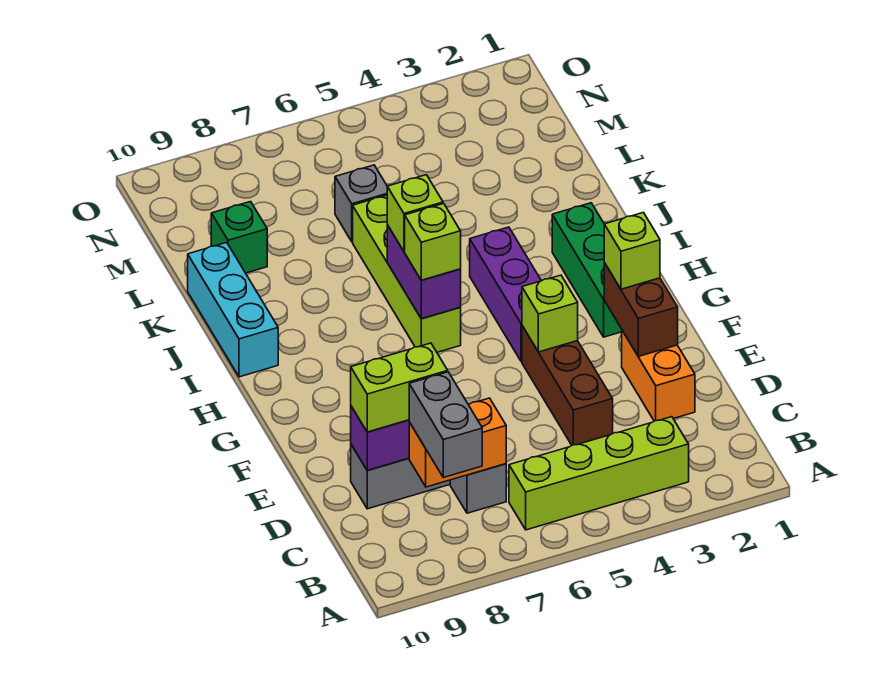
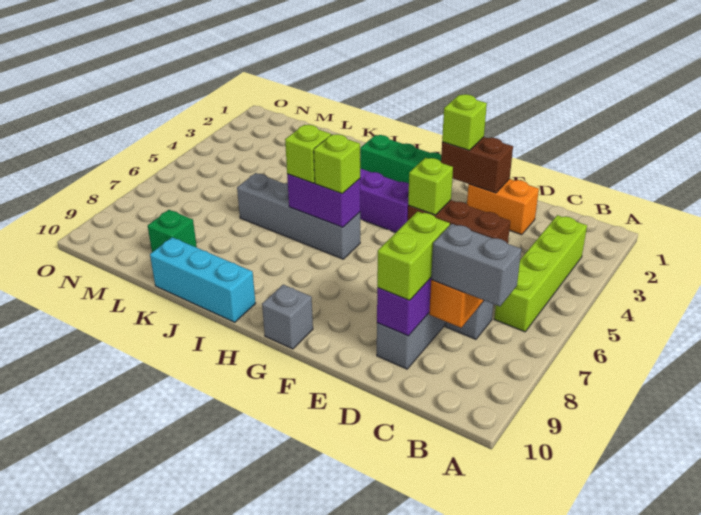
lime 1x4 brick [353,195,461,352] -> grey 1x4 brick [237,173,360,259]
grey 1x1 brick [335,165,387,242] -> grey 1x1 brick moved to [262,285,313,349]

